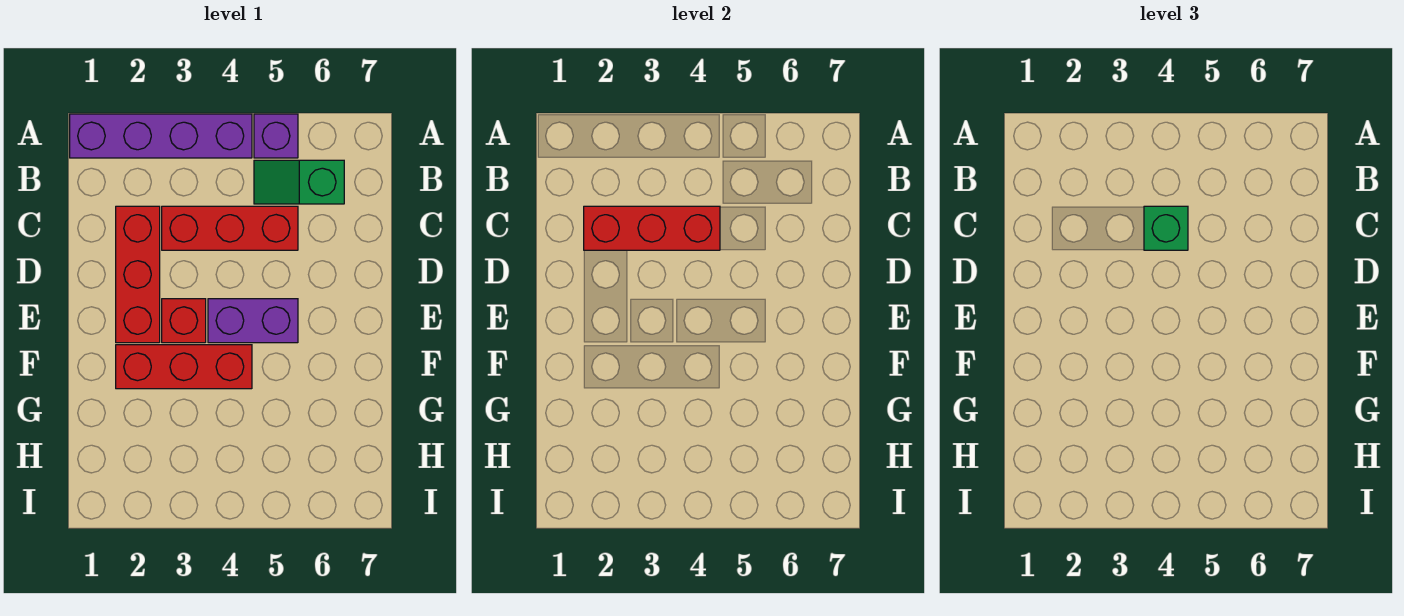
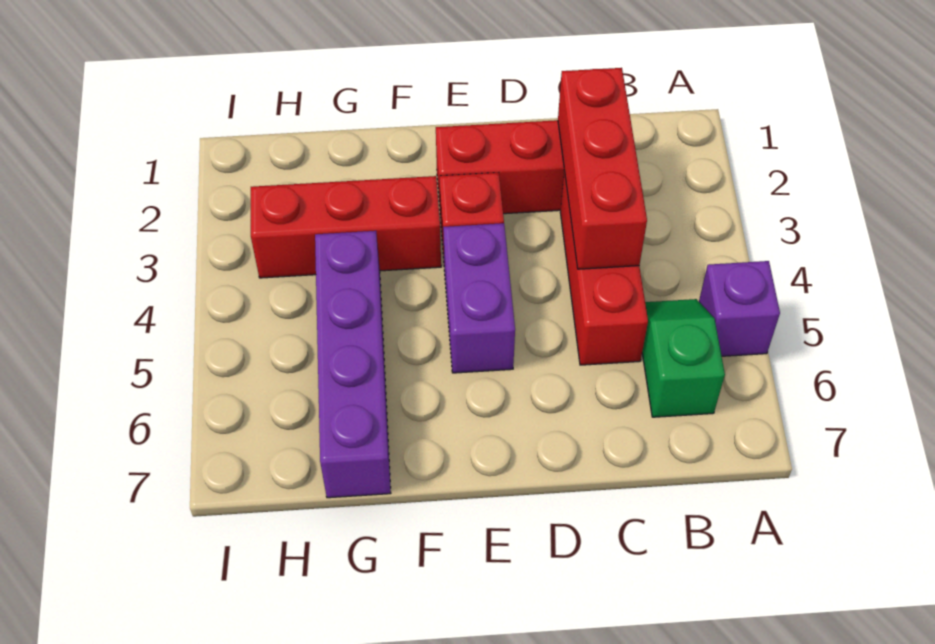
purple 1x4 brick [70,114,252,158] -> purple 1x4 brick moved to [315,231,391,498]
green 1x1 brick [1144,206,1188,250] -> none
red 1x3 brick [116,345,252,389] -> red 1x3 brick turned to [251,176,441,278]

